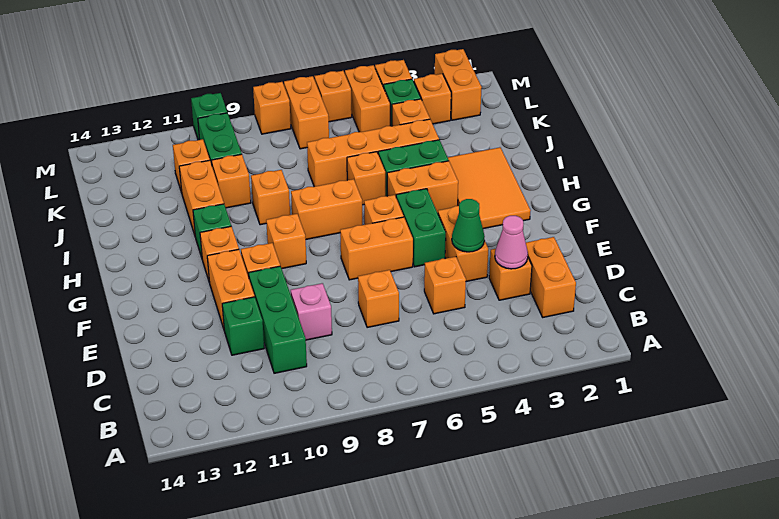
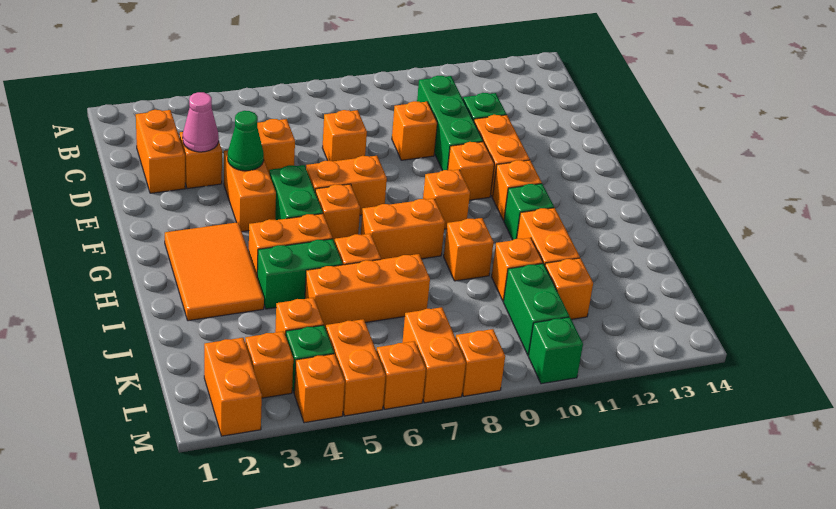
pink 1x1 brick [291,283,332,340] -> orange 1x1 brick [392,101,437,160]
orange 1x4 brick [307,119,439,187] -> orange 1x3 brick [305,254,430,329]

